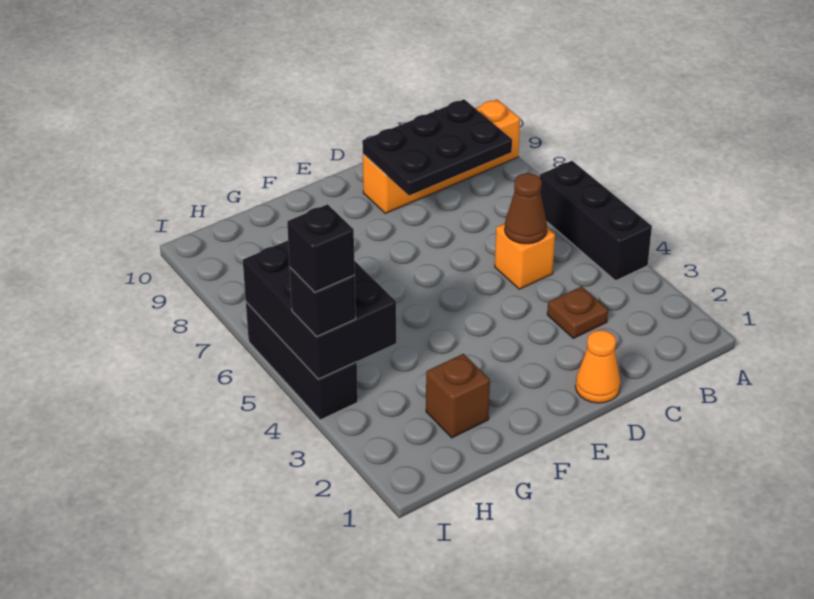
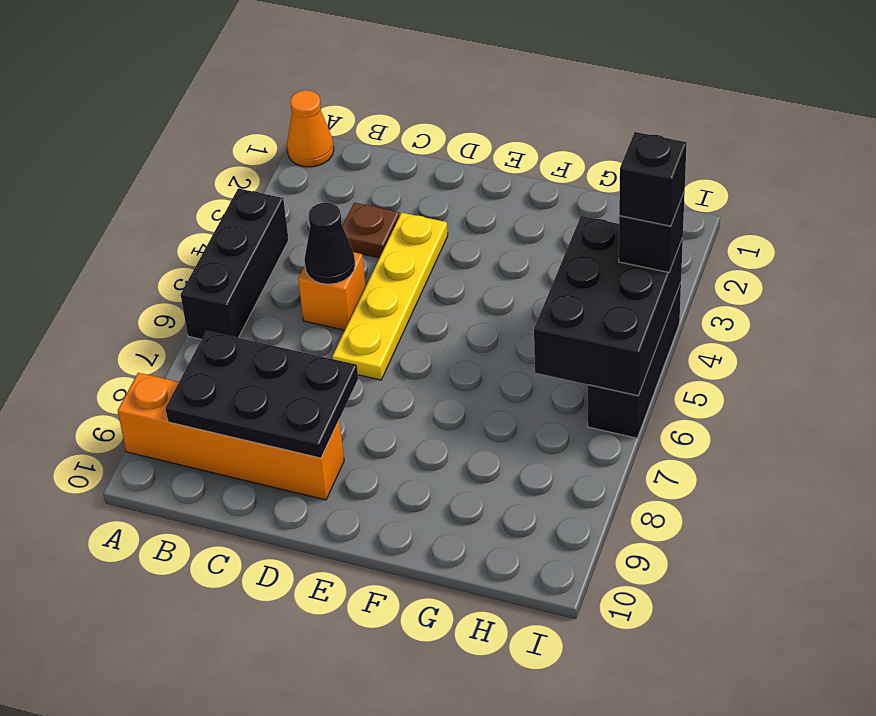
brown 1x1 cone [505,173,547,244] -> black 1x1 cone [304,203,355,284]
orange 1x1 cone [575,330,620,403] -> orange 1x1 cone moved to [287,90,334,167]
none -> yellow 1x4 plate [333,213,448,380]
brown 1x1 brick [426,354,490,438] -> none

